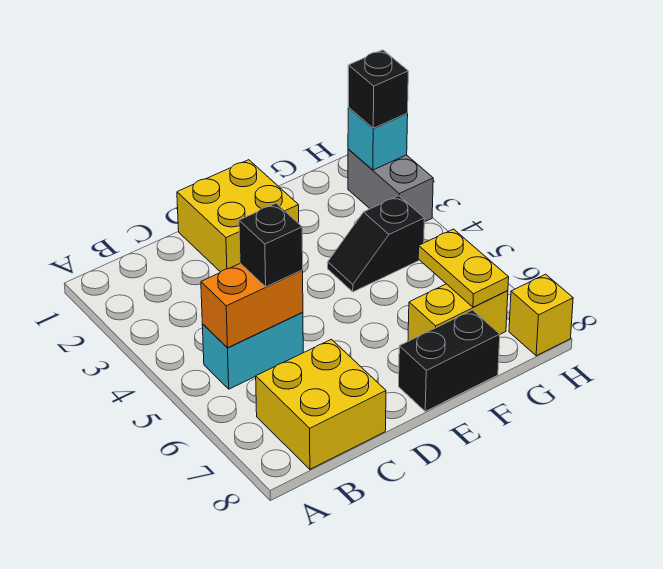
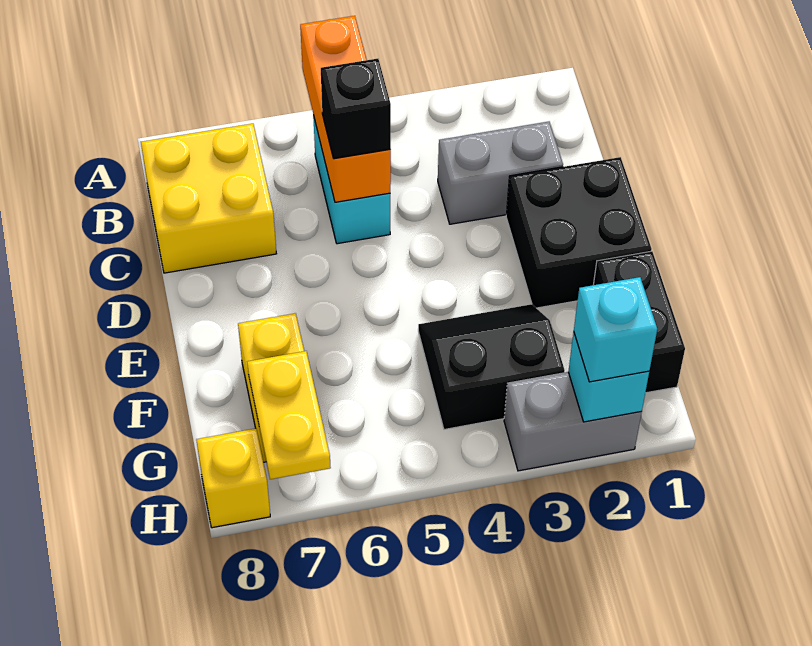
orange 1x2 brick [201,263,303,348] -> orange 1x3 brick [300,16,391,202]
none -> grey 1x2 brick [438,122,563,224]
yellow 2x2 brick [177,160,299,272] -> black 2x2 brick [506,157,652,308]
black 1x2 brick [399,310,500,411] -> black 1x2 brick moved to [594,251,685,393]
black 1x2 slope [328,196,424,292] -> black 2x2 slope [418,304,565,429]
yellow 1x2 plate [418,229,509,307] -> yellow 1x2 plate turned to [247,351,331,479]
black 1x1 brick [348,50,408,128] -> cyan 1x1 brick [574,277,657,382]

